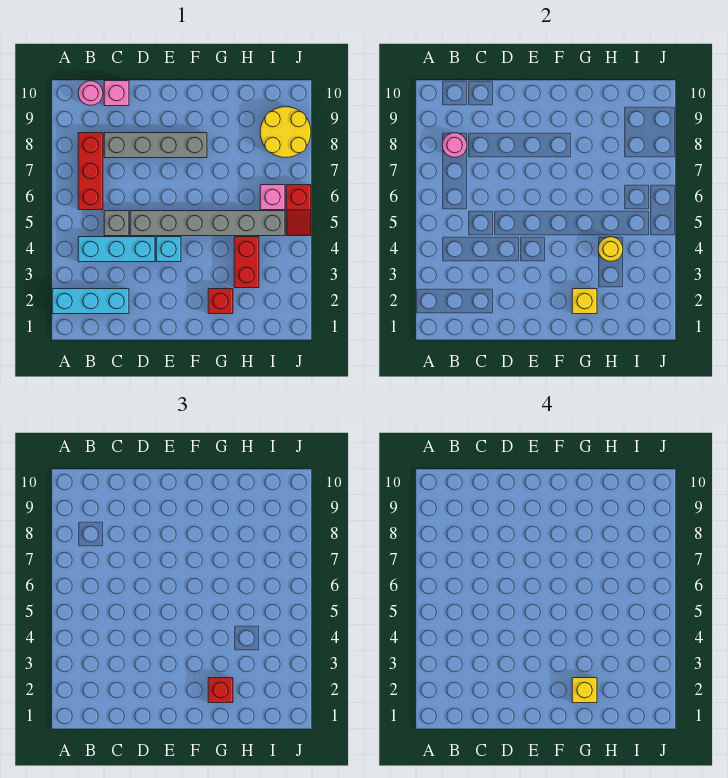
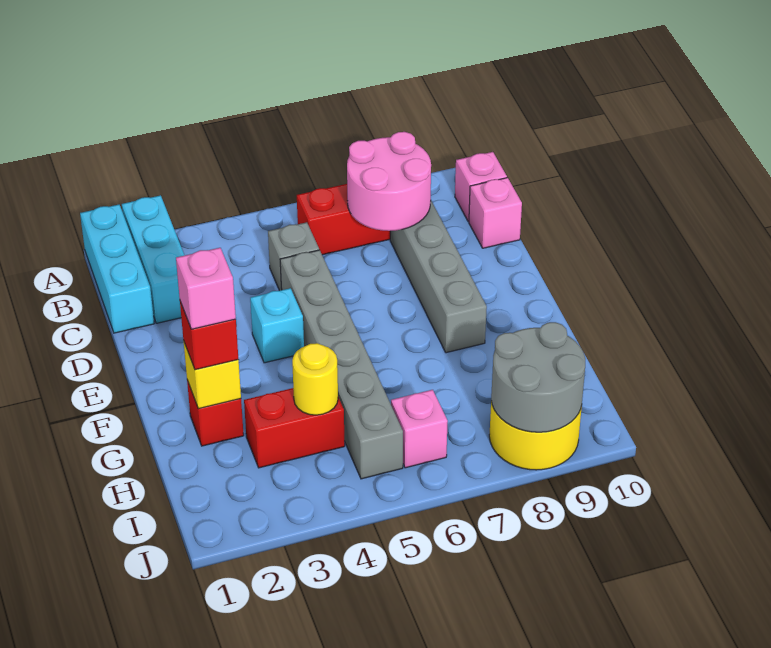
cyan 1x3 brick [78,237,155,262] -> cyan 1x3 brick moved to [80,205,154,333]
pink 1x1 round brick [442,133,467,157] -> pink 2x2 round brick [347,132,431,231]
pink 1x1 round brick [78,81,103,105] -> pink 1x1 brick [455,152,507,222]
yellow 1x1 brick [572,678,597,703] -> pink 1x1 brick [176,248,236,329]
none -> grey 2x2 round brick [491,322,585,432]
red 1x2 slope [286,185,311,236] -> none

